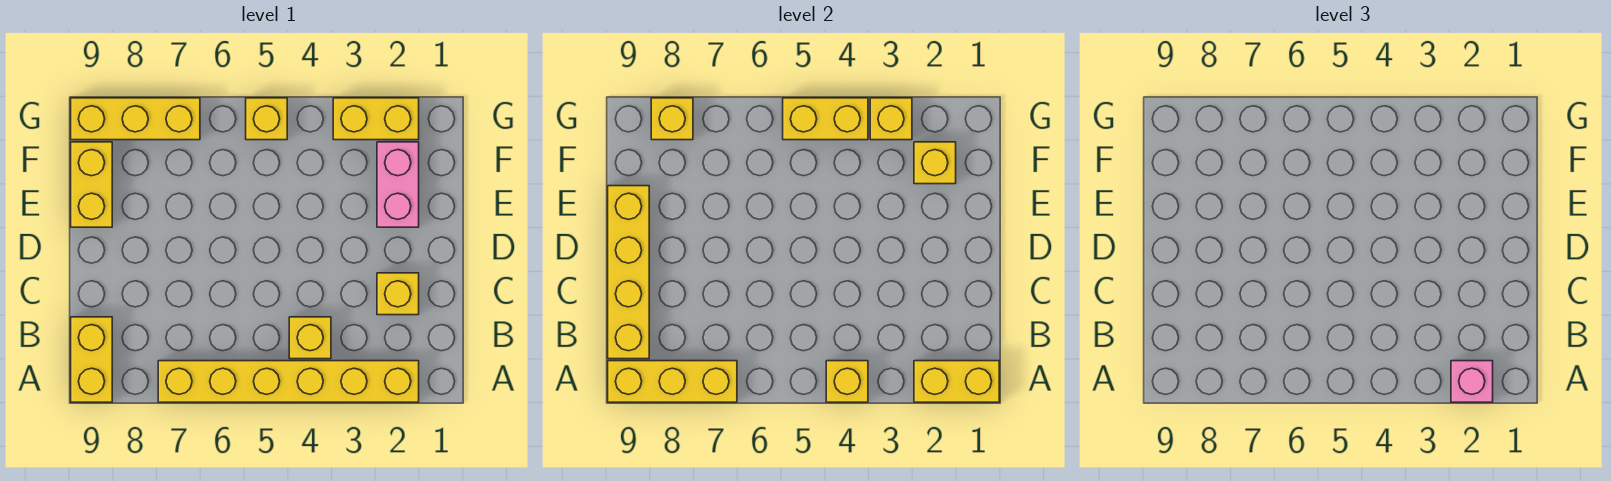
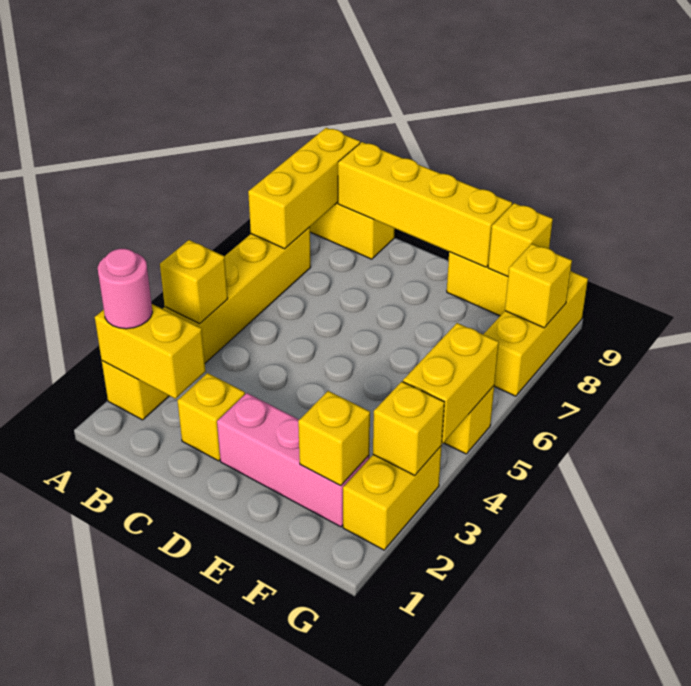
yellow 1x2 brick [914,361,999,402] -> yellow 1x2 brick turned to [95,304,206,399]
pink 1x1 brick [1451,361,1493,402] -> pink 1x1 round brick [98,249,152,329]
yellow 1x1 brick [289,317,331,359] -> yellow 1x1 brick moved to [488,203,553,276]
pink 1x2 brick [377,142,419,227] -> pink 1x3 brick [217,393,369,527]

